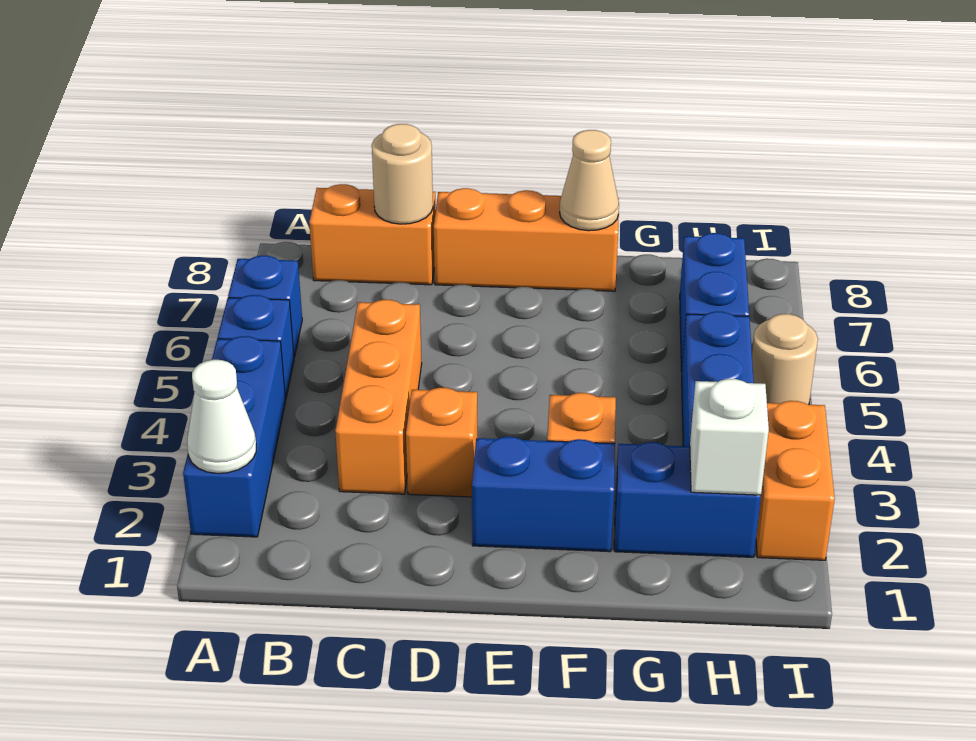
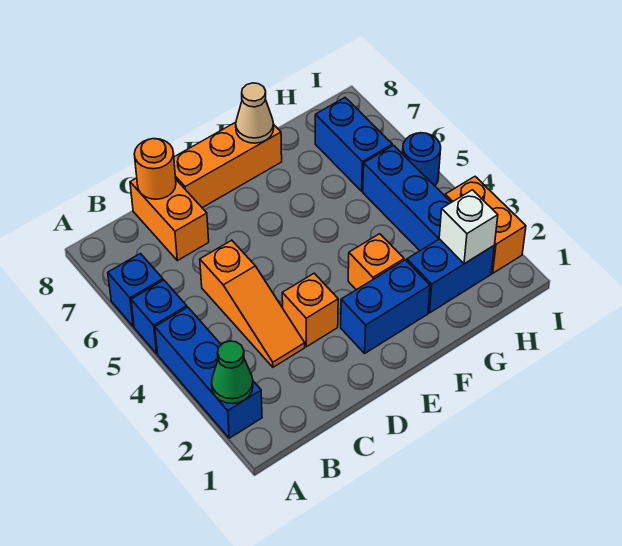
white 1x1 cone [187,360,256,473] -> green 1x1 cone [212,341,253,404]
orange 1x2 brick [309,184,436,285] -> orange 1x2 brick turned to [130,178,209,261]
orange 1x3 brick [335,300,422,494] -> orange 1x3 slope [200,240,305,367]
tan 1x1 round brick [372,124,433,224] -> orange 1x1 round brick [134,139,176,199]
tan 1x1 round brick [752,314,818,405] -> blue 1x1 round brick [403,133,441,186]

